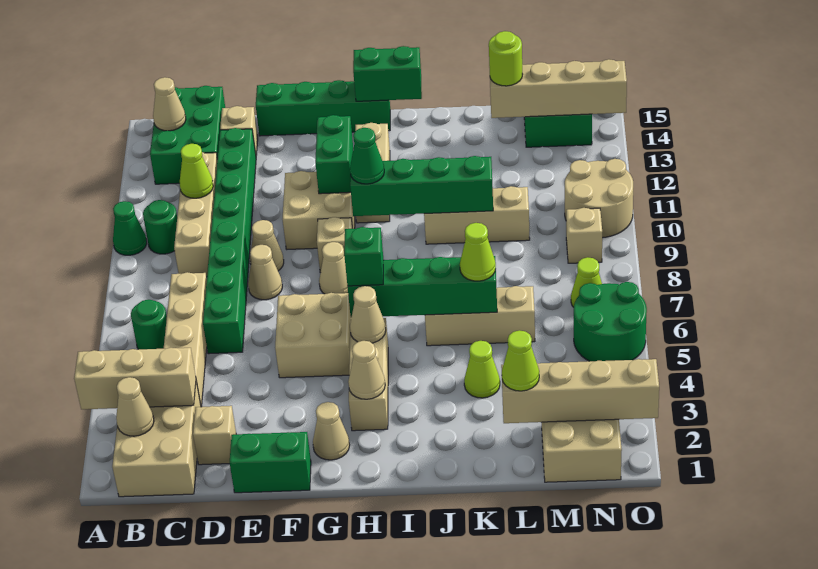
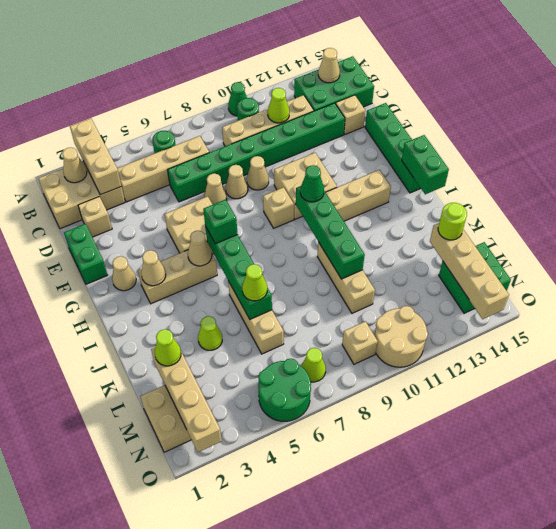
tan 1x1 cone [319,242,348,294] -> tan 1x1 cone moved to [204,173,227,204]
green 1x2 brick [315,115,353,194] -> none

